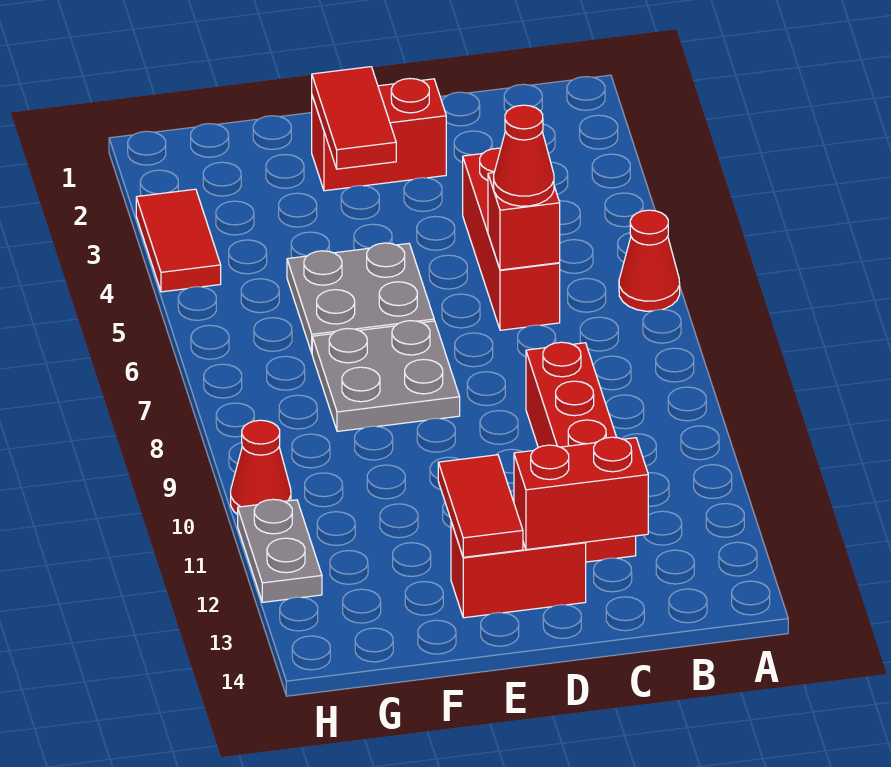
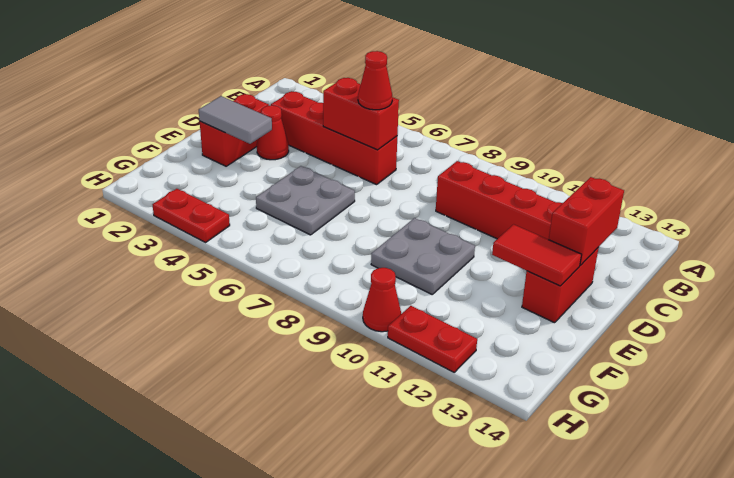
red 1x1 cone [619,210,680,311] -> red 1x1 cone moved to [257,105,289,160]
red 1x3 brick [463,148,560,330] -> red 1x4 brick [271,91,397,185]
red 1x1 brick [488,173,560,270] -> red 1x2 brick [323,78,399,150]
red 1x2 tile [312,67,396,169] -> grey 1x2 tile [199,96,272,144]
grey 2x2 plate [312,321,460,431] -> grey 2x2 plate moved to [371,218,475,294]
red 1x2 tile [136,189,221,292] -> red 1x2 plate [152,189,230,242]
grey 1x2 plate [238,499,322,602] -> red 1x2 plate [388,306,477,372]

